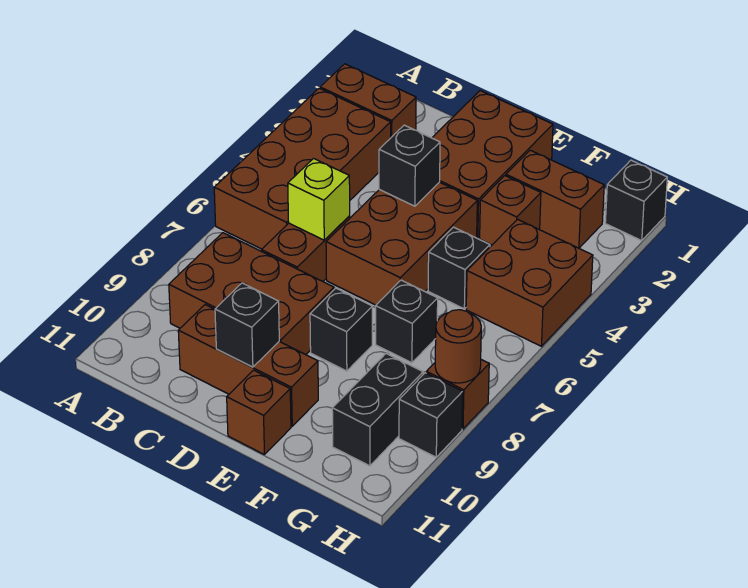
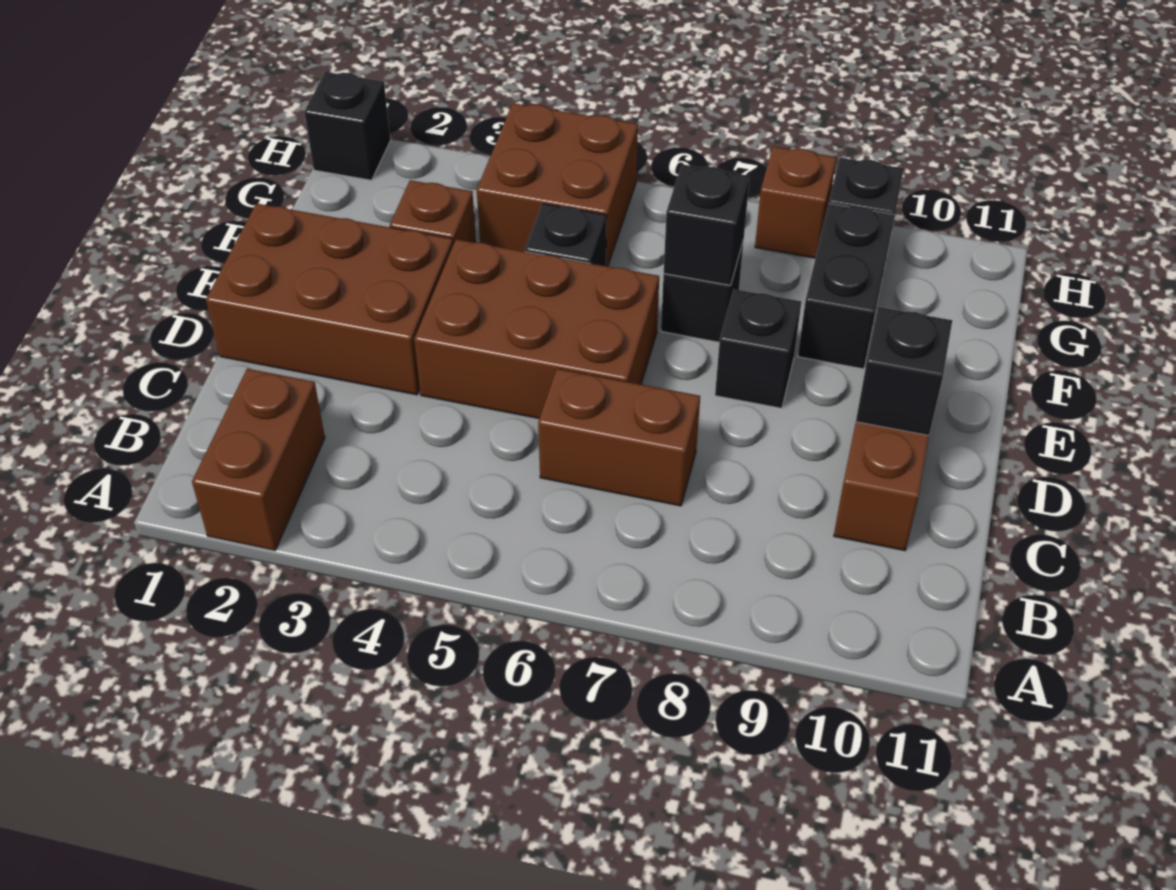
brown 2x4 brick [214,88,391,249] -> none
brown 2x3 brick [169,233,334,355] -> none
lime 1x1 brick [288,159,350,240] -> none
black 1x1 brick [379,125,440,206] -> black 1x1 brick moved to [664,164,750,285]
brown 1x1 brick [227,370,291,454] -> none
brown 1x2 brick [506,150,604,248] -> none
black 1x2 brick [332,354,423,466] -> black 1x2 brick turned to [798,204,894,369]
brown 1x1 round brick [435,310,481,383] -> none

